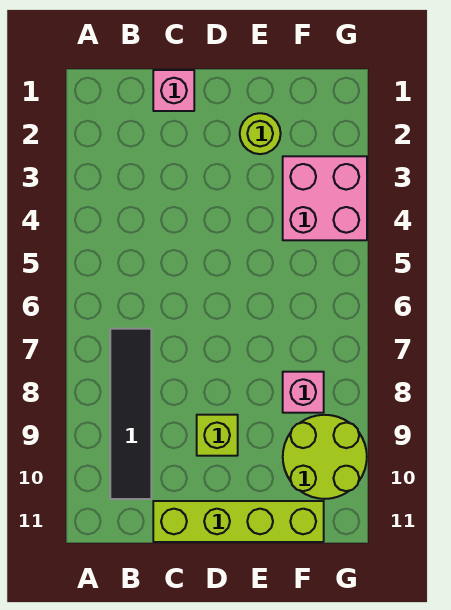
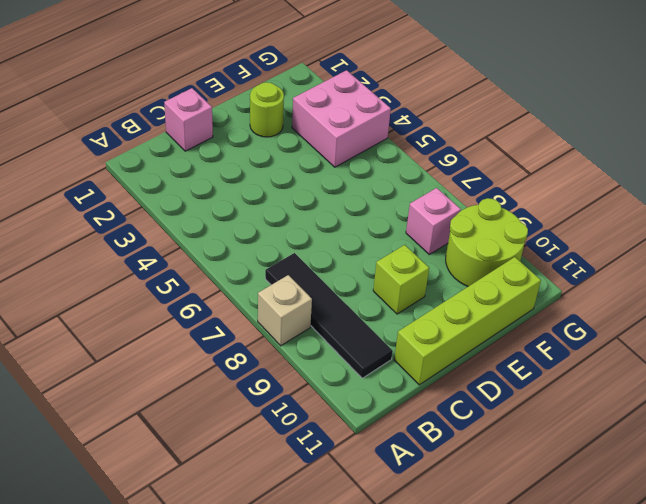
none -> tan 1x1 brick [258,275,312,346]

